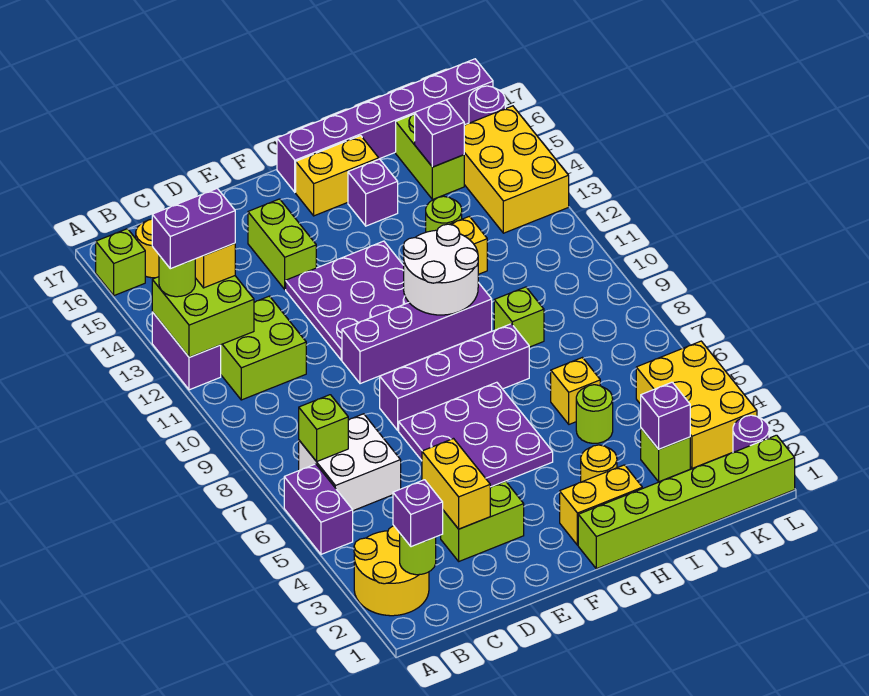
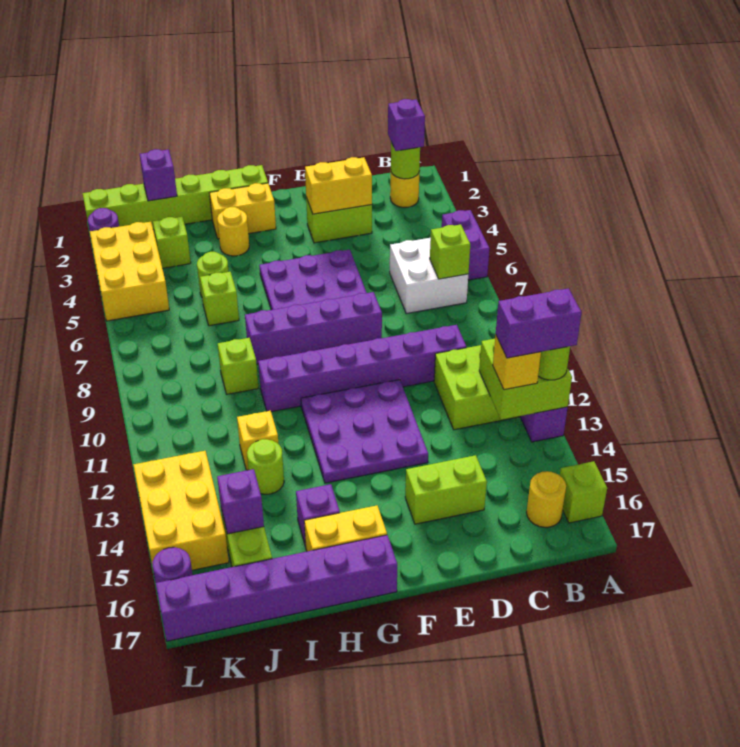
yellow 2x2 round brick [354,526,429,616] -> yellow 1x1 round brick [390,171,420,208]
yellow 1x2 brick [422,439,490,529] -> yellow 1x2 brick turned to [305,157,372,214]
purple 1x4 brick [342,283,492,384] -> purple 1x6 brick [258,325,466,412]
lime 1x2 brick [248,199,316,289] -> lime 1x2 brick turned to [405,455,487,524]
white 2x2 round brick [403,224,478,315] -> none
yellow 1x1 brick [551,358,600,424] -> lime 1x1 brick [200,272,239,326]
purple 1x1 brick [641,382,690,449] -> purple 1x1 brick moved to [140,149,177,201]

